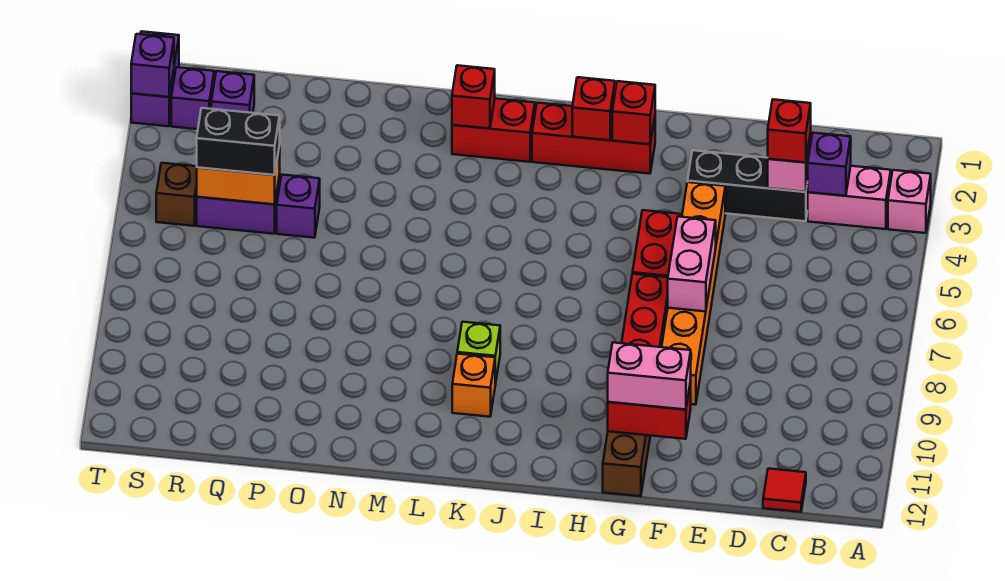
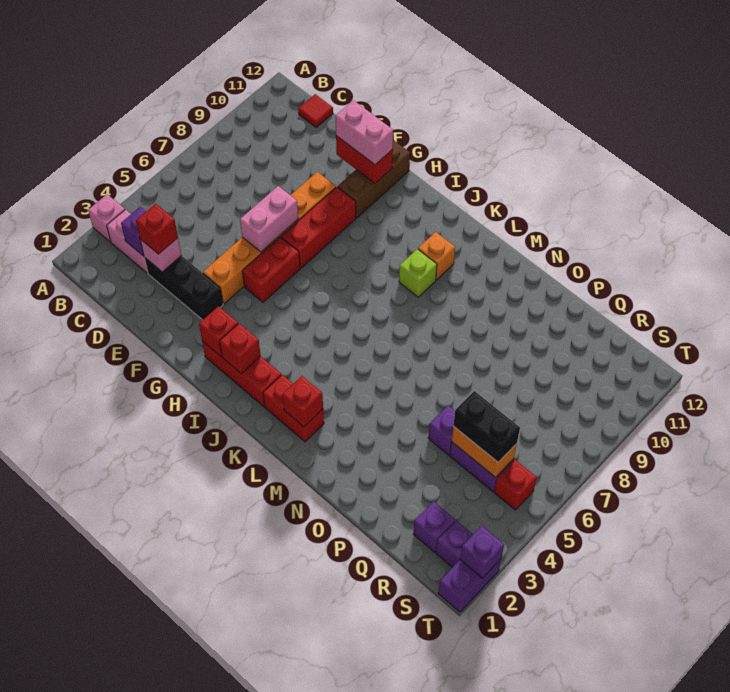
brown 1x1 brick [156,163,197,226] -> red 1x1 brick [494,460,537,510]

